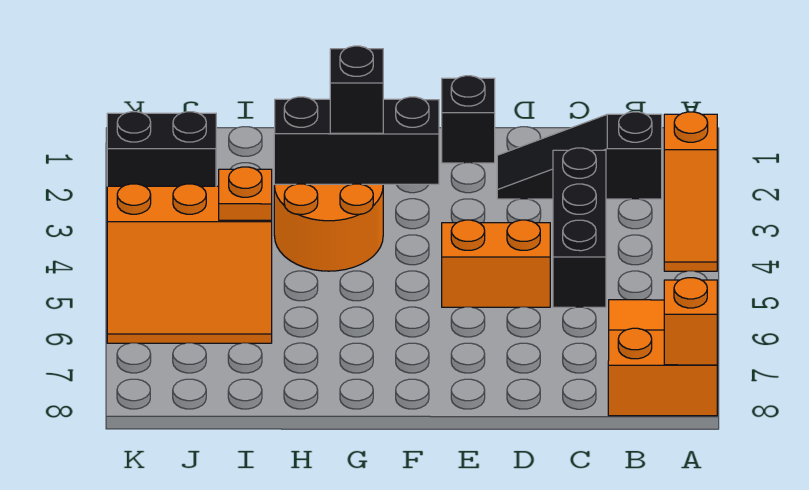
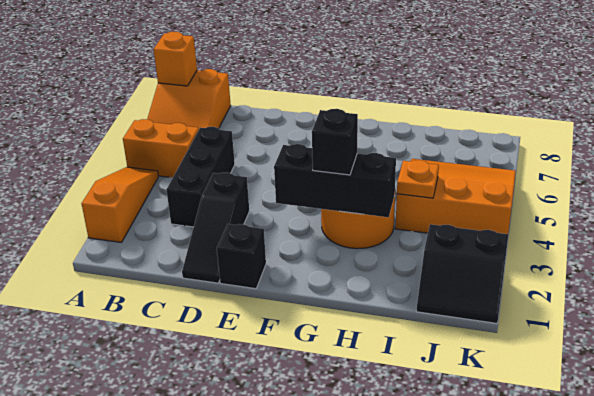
black 1x3 slope [497,112,662,199] -> black 1x3 slope turned to [182,172,249,283]
orange 1x2 brick [442,220,550,307] -> orange 1x2 brick moved to [123,119,199,177]

